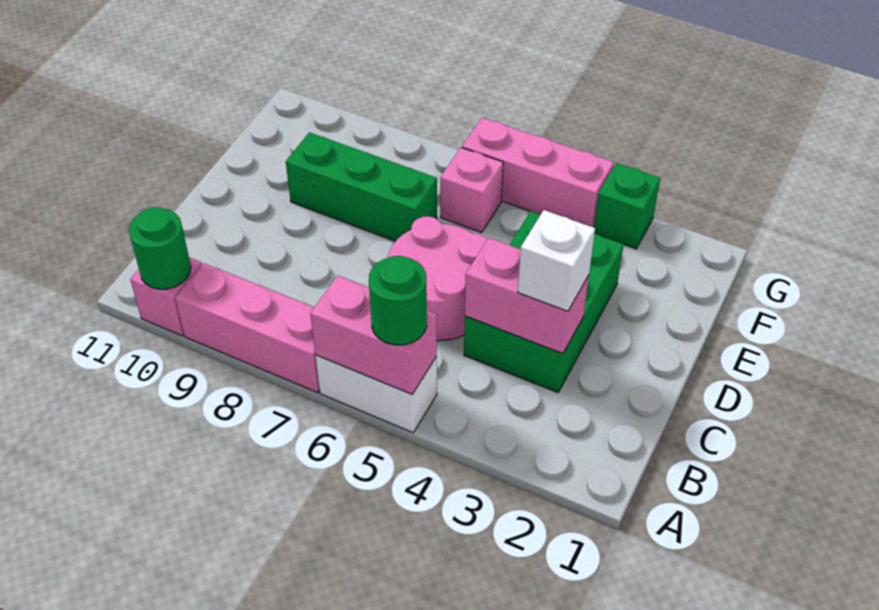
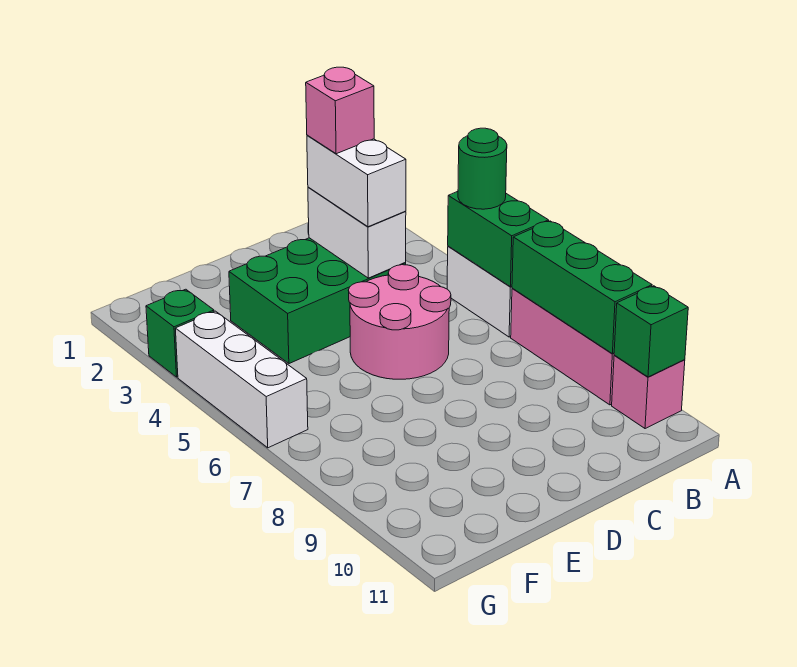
pink 1x2 brick [310,276,437,394] -> green 1x2 brick [448,192,549,287]
green 1x1 round brick [129,207,191,289] -> green 1x1 brick [614,286,688,377]
pink 1x2 brick [465,238,589,354] -> white 1x2 brick [308,187,406,278]
white 1x1 brick [518,210,595,311] -> white 1x2 brick [307,135,406,227]
green 1x3 brick [286,132,437,241] -> green 1x3 brick moved to [512,221,652,354]
pink 1x1 brick [440,148,503,233] -> pink 1x1 brick moved to [306,67,374,154]
pink 1x3 brick [462,118,614,227] -> white 1x3 brick [175,311,308,448]

